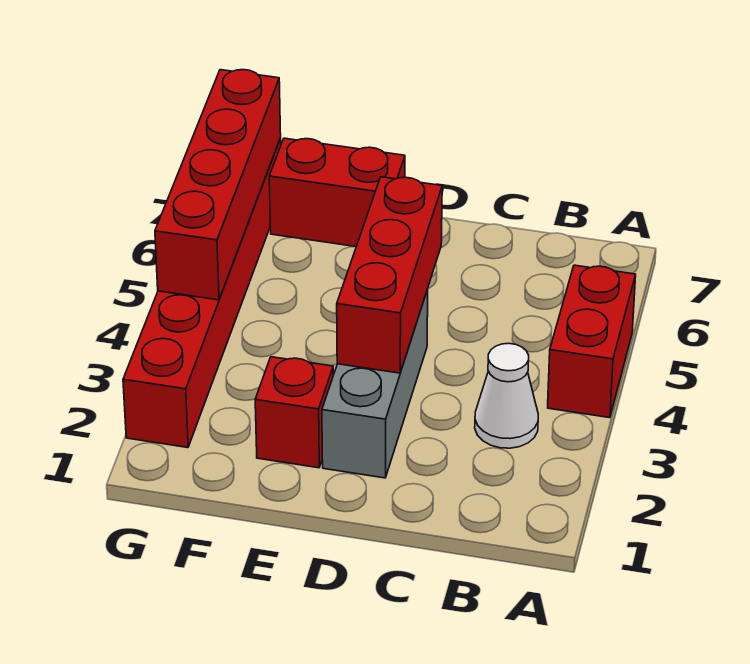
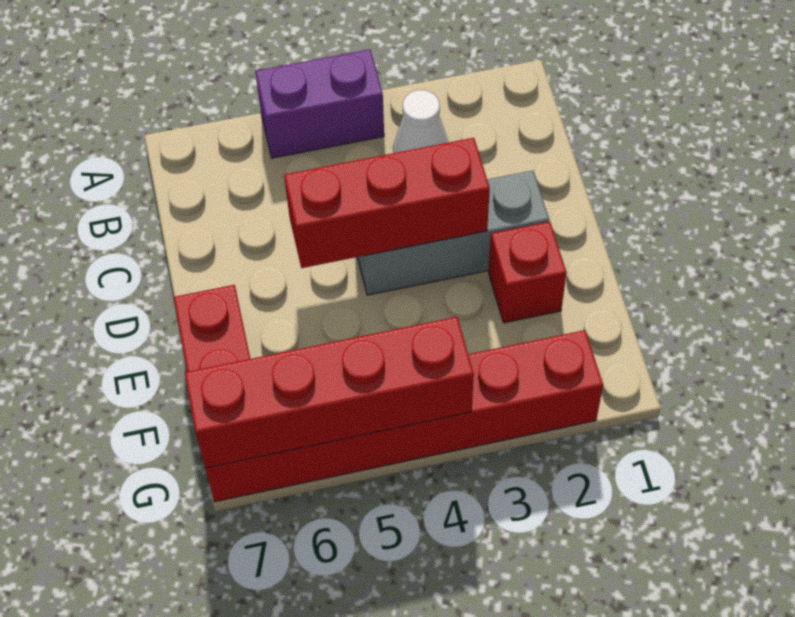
red 1x2 brick [548,265,636,418] -> purple 1x2 brick [255,49,384,158]

